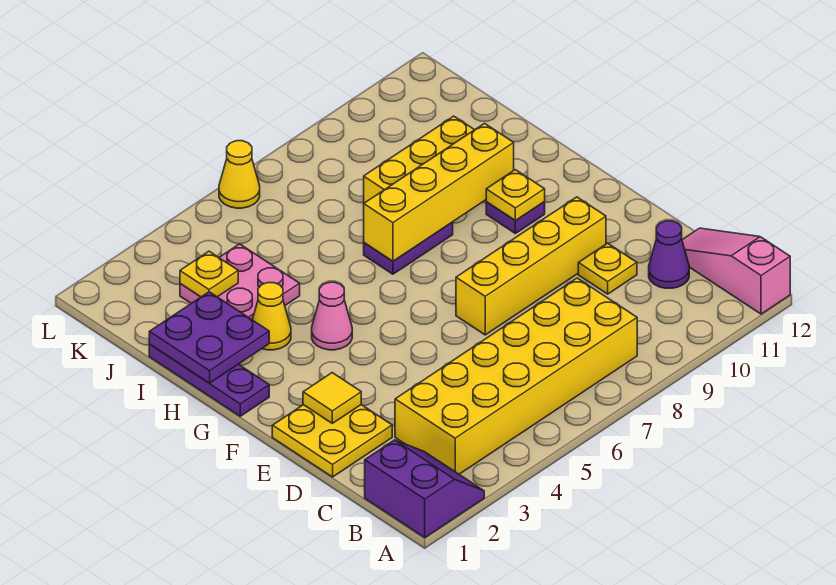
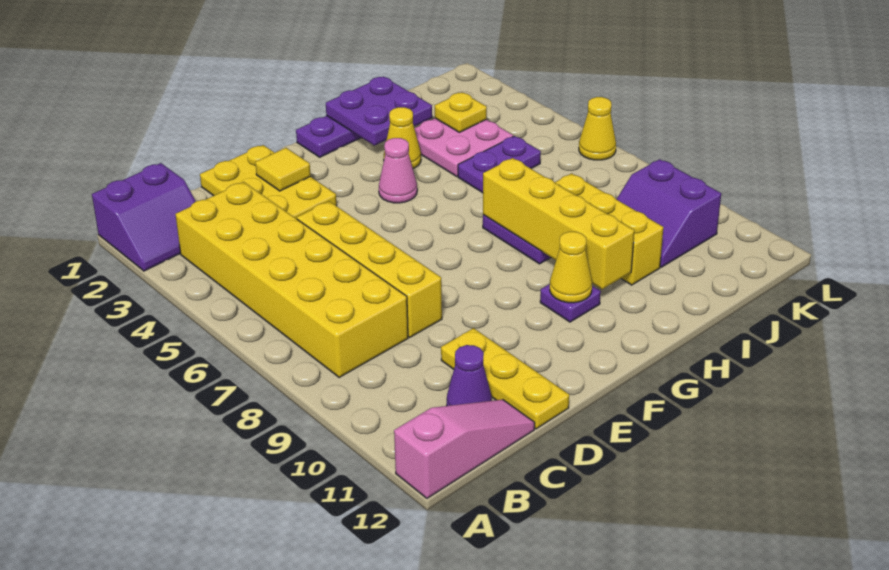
yellow 2x2 plate [272,405,392,477] -> yellow 2x3 plate [200,145,337,219]
yellow 1x1 plate [578,243,637,294] -> yellow 1x3 plate [441,328,569,429]
yellow 1x4 brick [456,197,606,335] -> yellow 1x4 brick moved to [297,201,442,337]
yellow 1x1 plate [486,170,545,220] -> yellow 1x1 cone [550,232,592,303]
none -> purple 1x2 plate [458,136,541,193]
none -> purple 2x2 slope [617,159,721,267]

